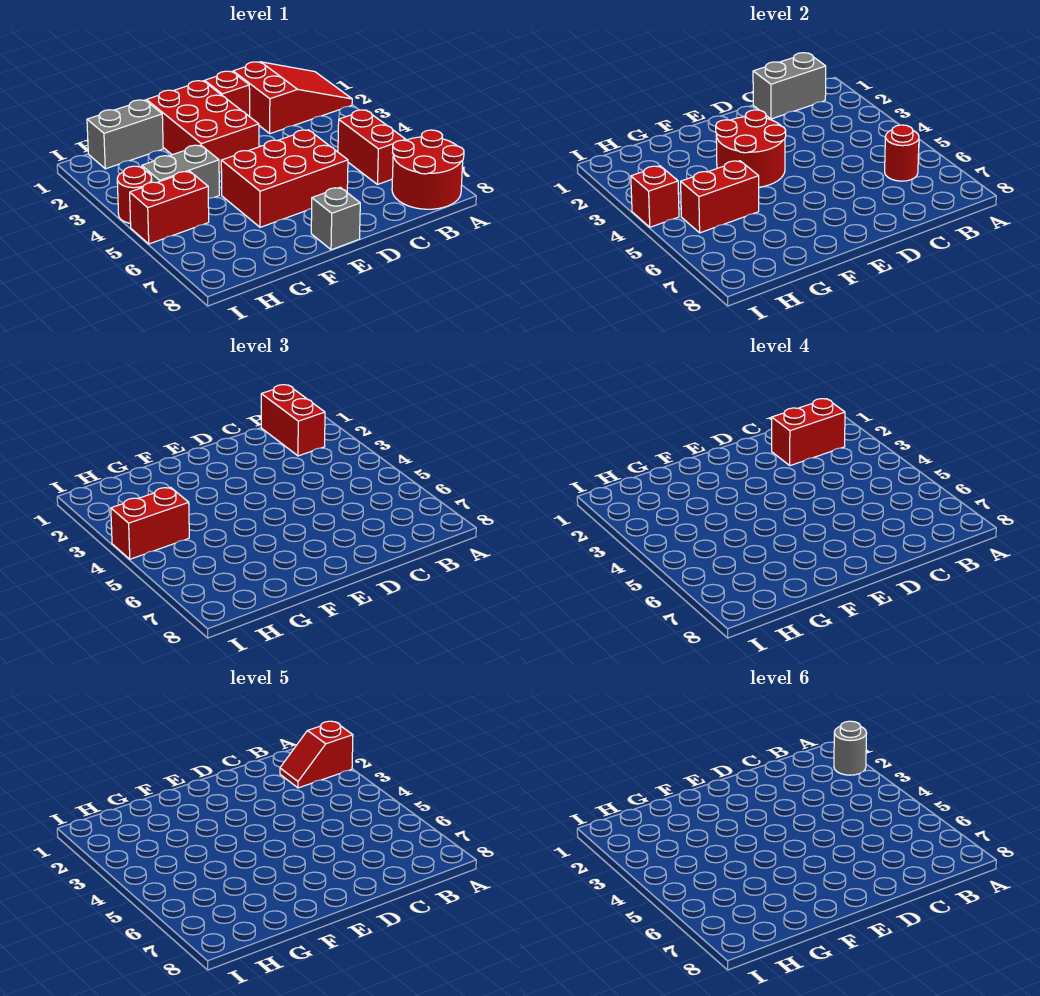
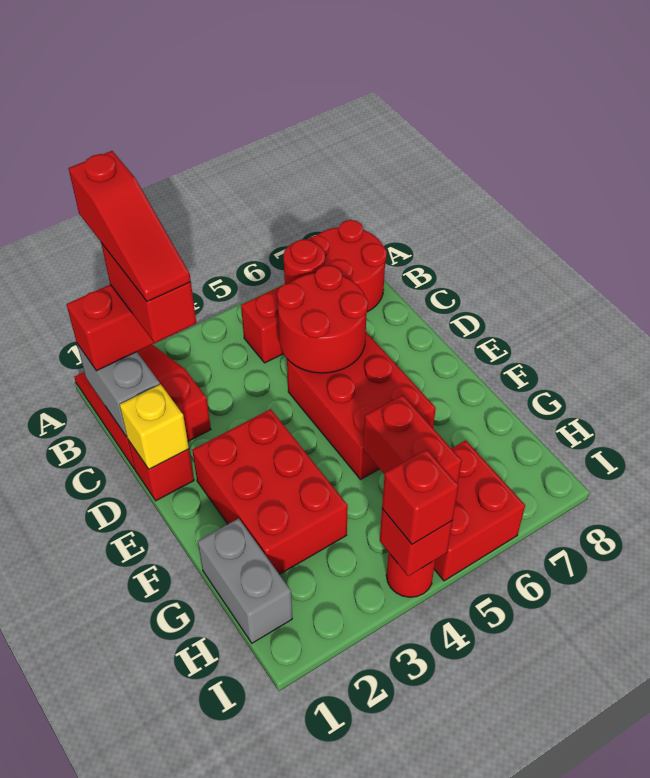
red 1x2 slope [280,721,353,788] -> red 1x3 slope [69,151,191,302]
grey 1x1 round brick [834,721,867,775] -> none
none -> yellow 1x1 brick [120,384,189,469]
red 2x3 brick [147,81,259,172] -> red 2x3 brick turned to [192,409,348,574]
red 2x2 round brick [716,110,786,187] -> red 2x2 round brick moved to [277,265,368,373]
grey 1x1 brick [311,187,360,250] -> none
grey 1x2 brick [142,145,219,199] -> none
red 1x2 brick [111,487,189,559] -> red 1x1 brick [382,449,459,544]
red 1x2 brick [130,171,209,244] -> red 2x2 brick [434,440,525,581]

